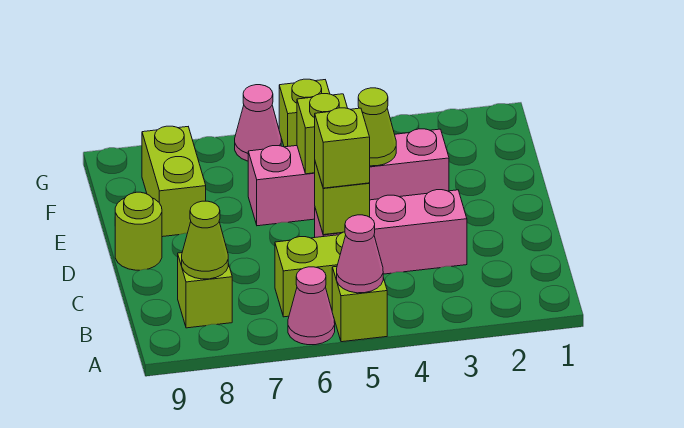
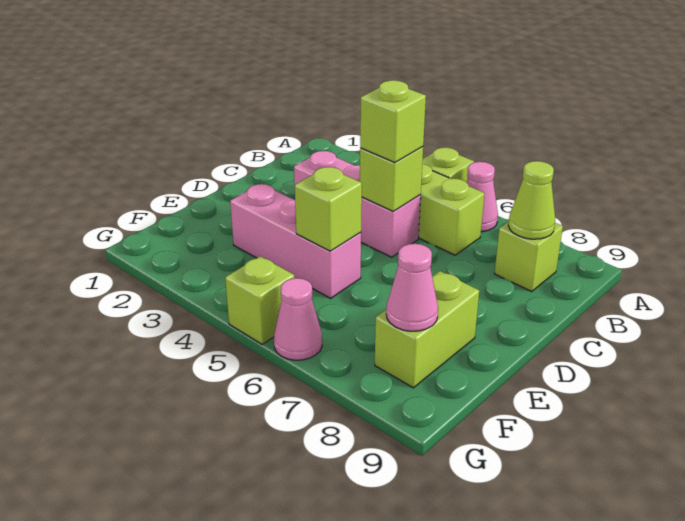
pink 1x1 cone [337,215,383,293] -> pink 1x1 cone moved to [386,244,438,331]
lime 1x1 round brick [115,192,162,270] -> none
pink 1x4 brick [248,129,449,226] -> pink 1x3 brick [230,184,361,298]
lime 1x1 cone [358,88,396,166] -> none

